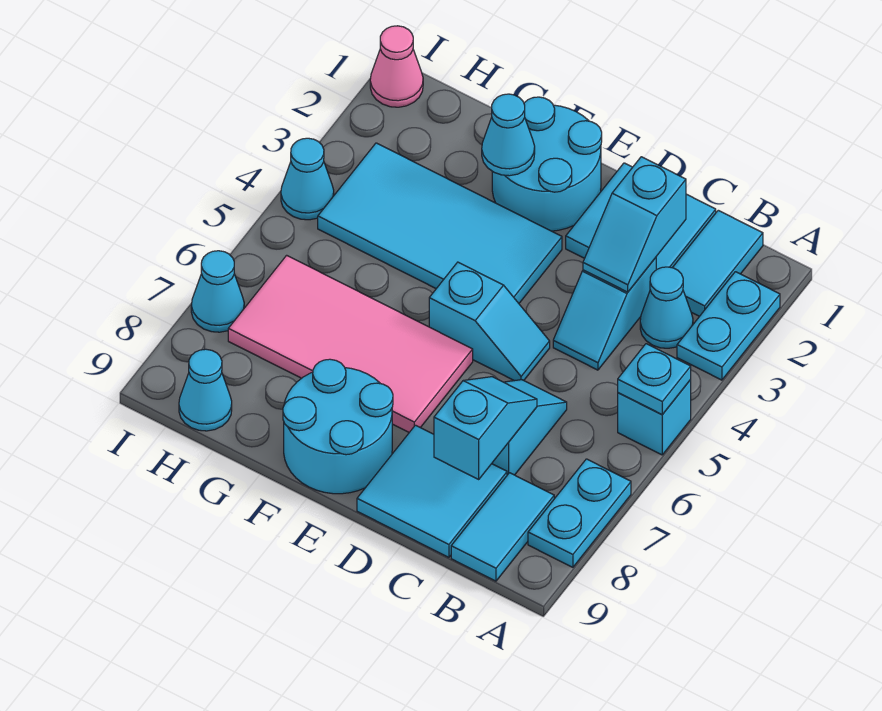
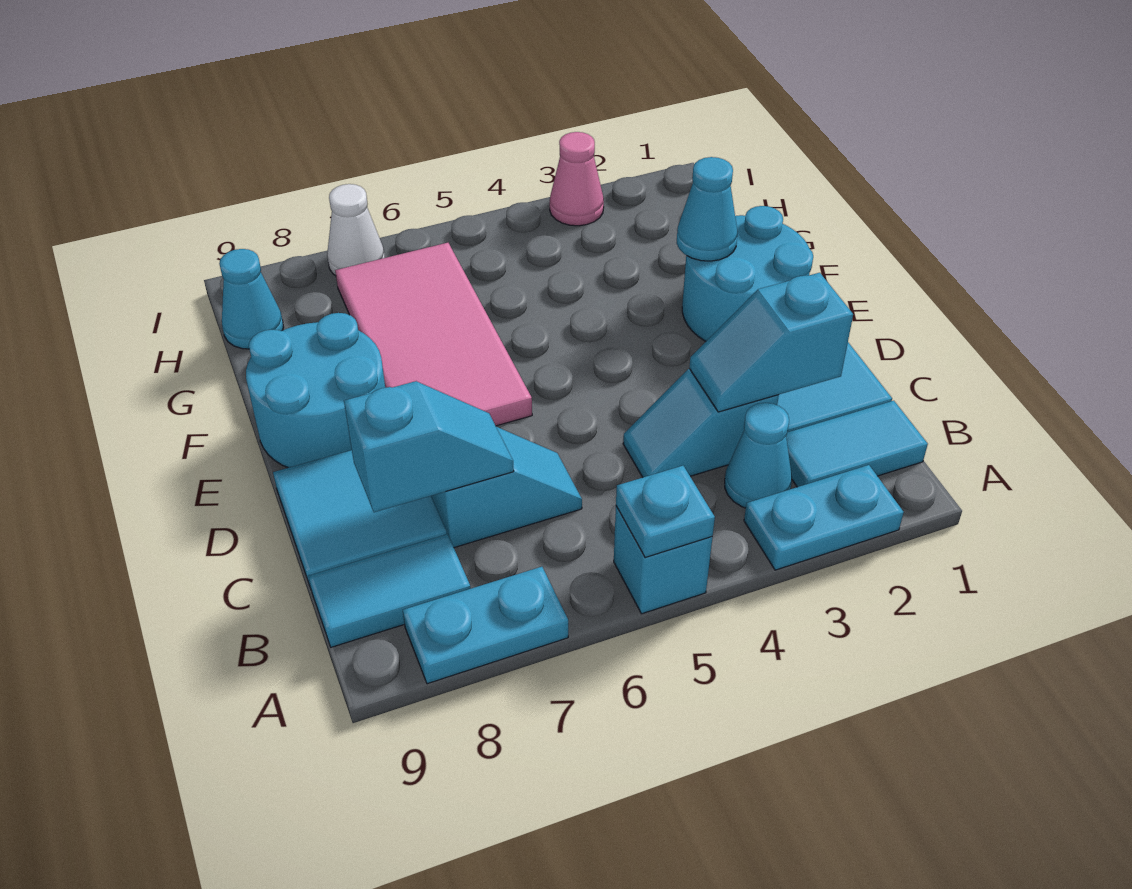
cyan 1x2 slope [429,262,550,381] -> none
cyan 2x4 tile [318,143,562,303] -> none
pink 1x1 cone [370,26,423,107] -> pink 1x1 cone moved to [550,132,604,226]
cyan 1x1 cone [281,138,334,220] -> none
cyan 1x1 cone [191,251,244,332] -> white 1x1 cone [327,184,385,276]

